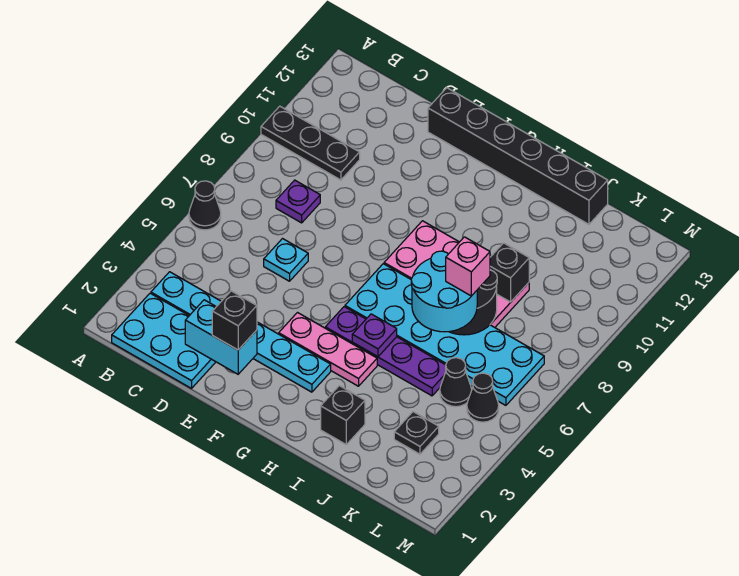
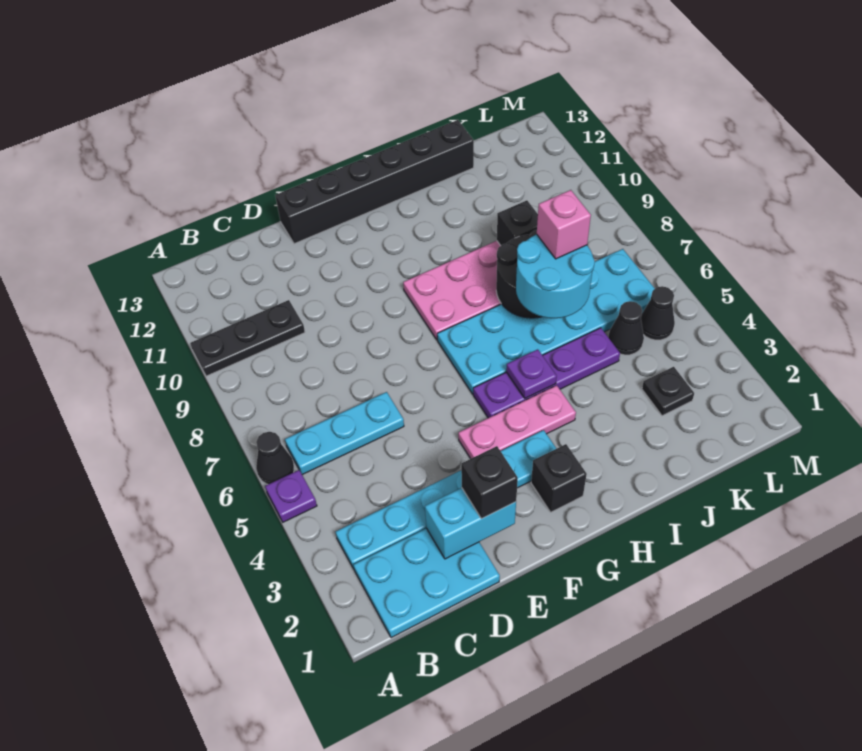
purple 1x1 plate [276,180,320,223] -> purple 1x1 plate moved to [265,470,317,522]
cyan 1x1 plate [264,239,308,281] -> cyan 1x3 plate [285,392,404,475]
black 1x1 brick [321,386,365,444] -> black 1x1 brick moved to [531,444,587,512]

